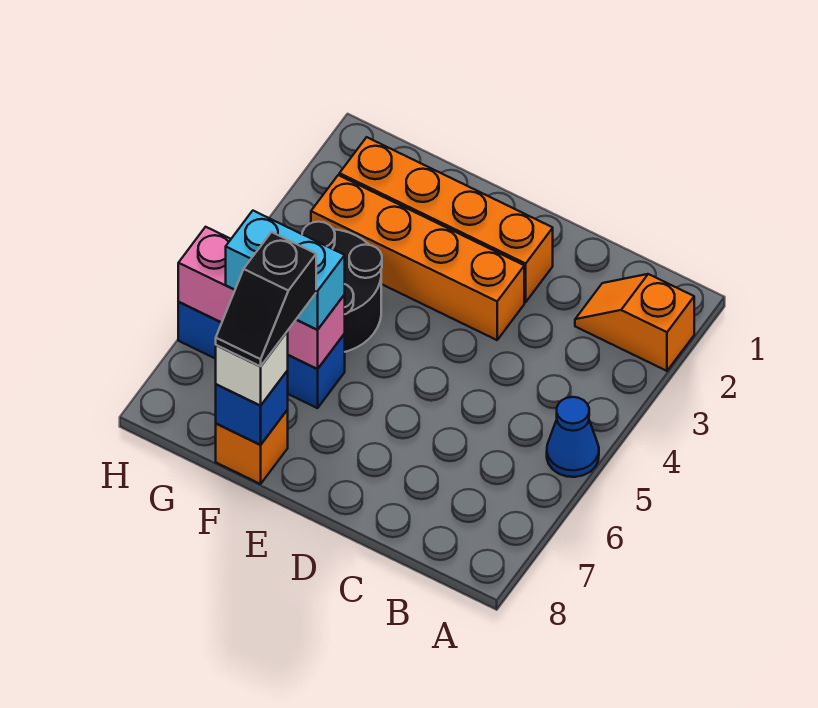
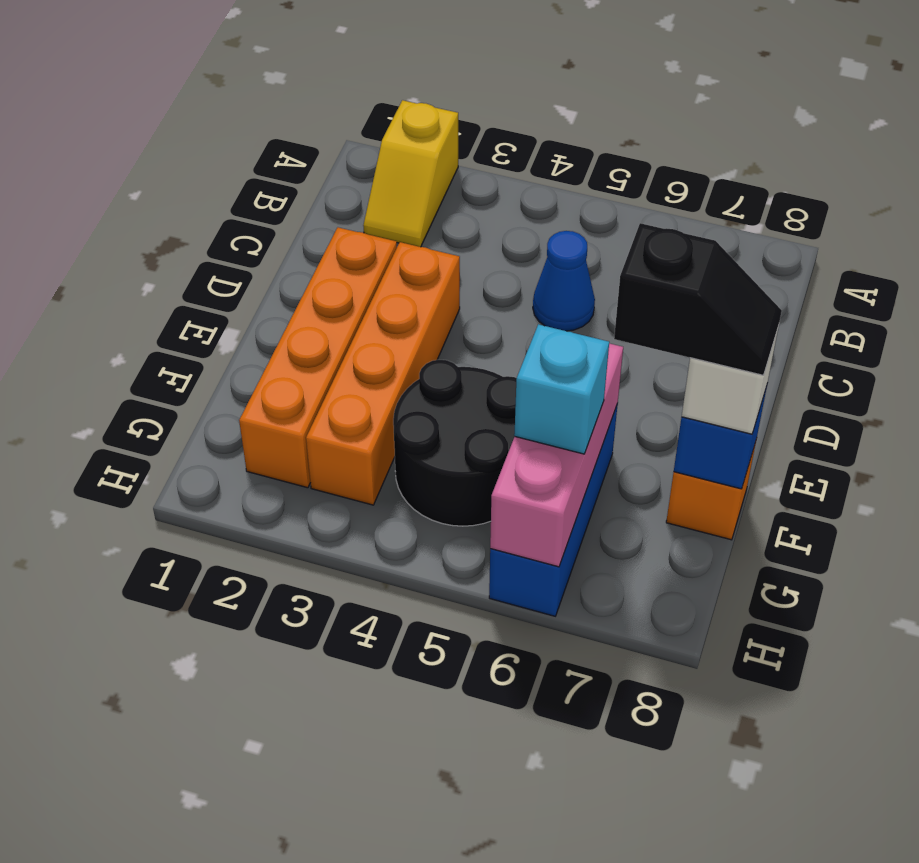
orange 1x2 slope [575,274,694,371] -> yellow 1x2 slope [363,100,458,247]
blue 1x1 cone [547,397,599,477] -> blue 1x1 cone moved to [533,231,595,331]
cyan 1x2 brick [226,211,345,330] -> cyan 1x1 brick [514,324,609,454]

